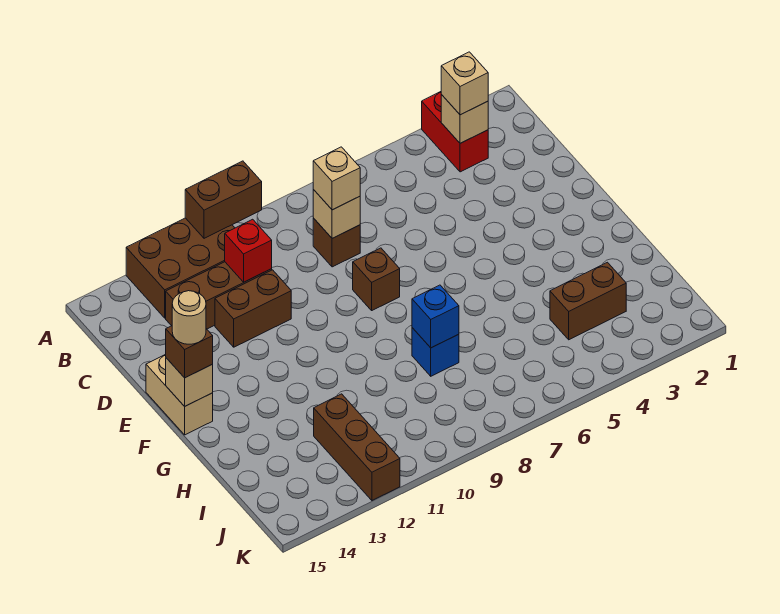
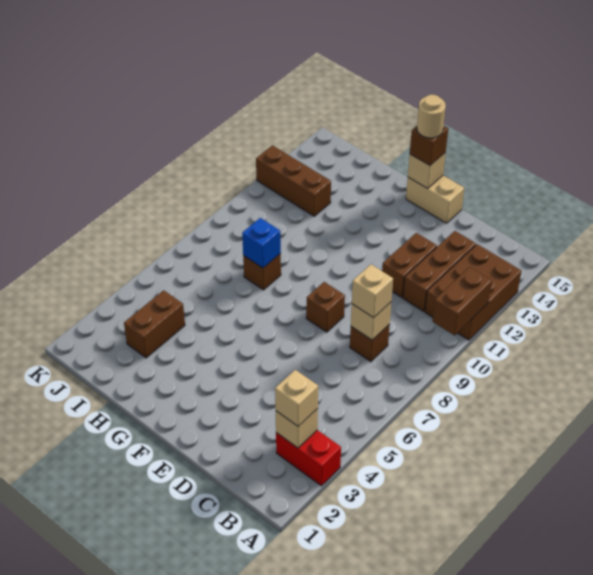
red 1x1 brick [225,219,272,282] -> none
blue 1x1 brick [412,328,459,376] -> brown 1x1 brick [243,254,281,290]

